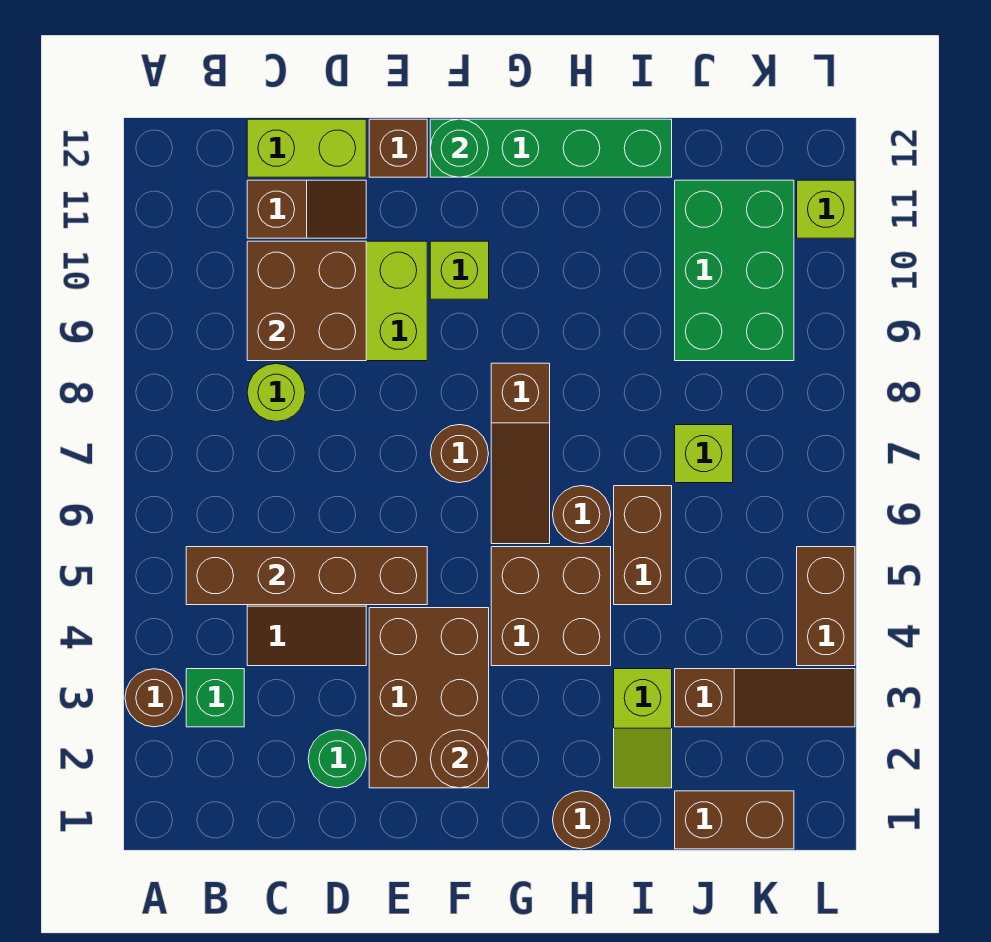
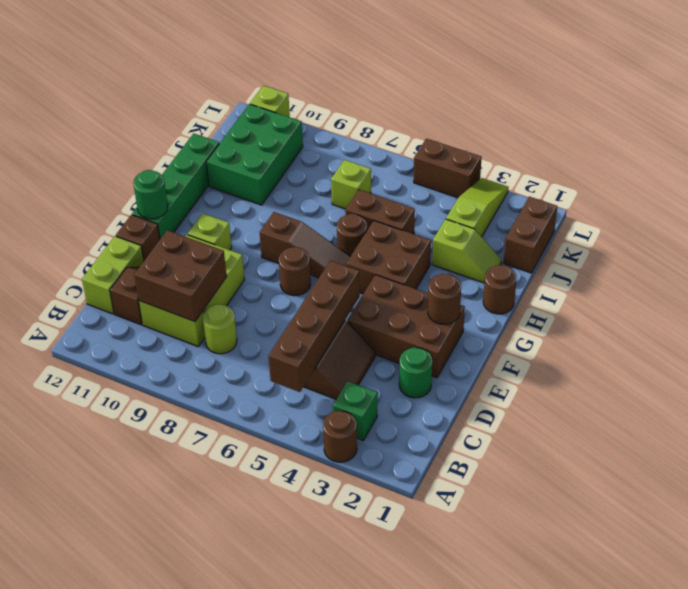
brown 1x3 slope [675,669,855,727] -> lime 1x3 slope [446,178,509,237]
green 2x3 brick [675,180,794,361] -> green 2x3 brick turned to [206,104,303,205]

